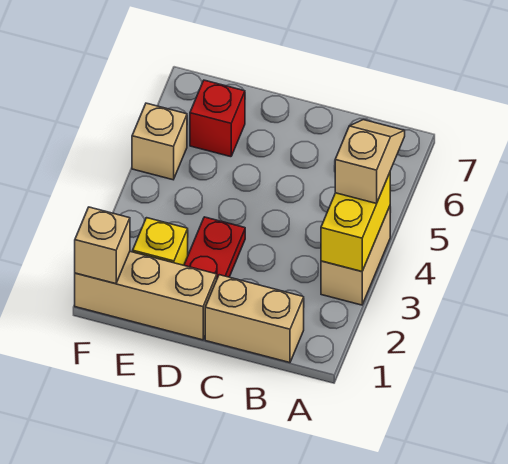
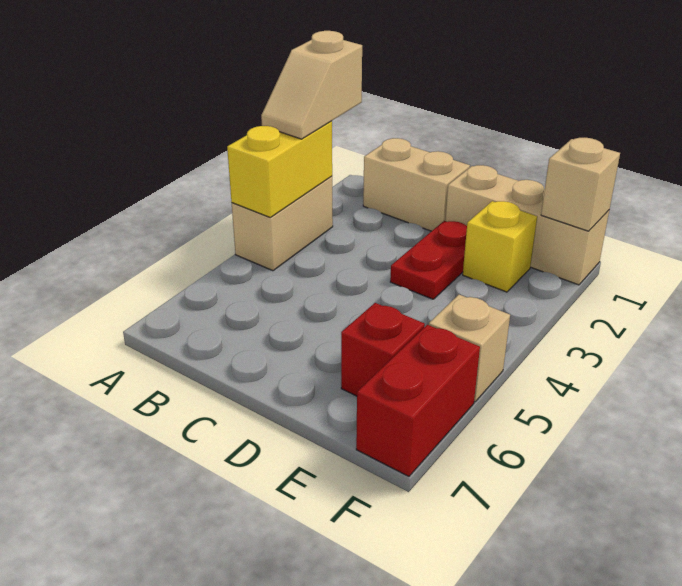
tan 1x2 slope [335,120,405,203] -> tan 1x2 slope moved to [261,31,362,139]
none -> red 1x2 brick [356,325,480,476]

